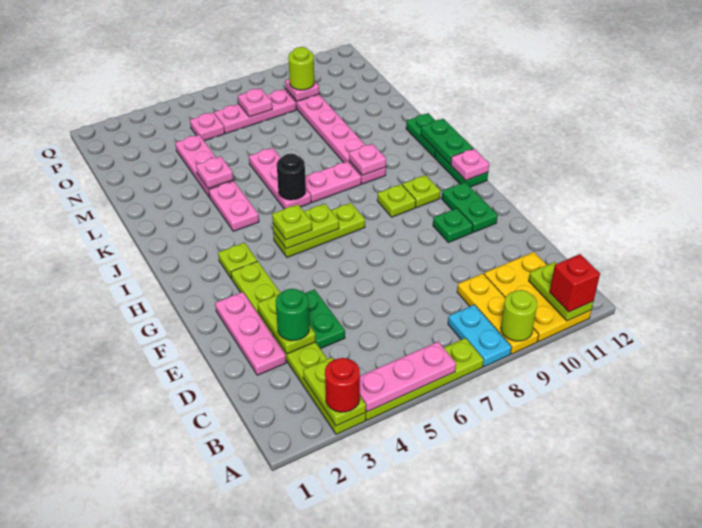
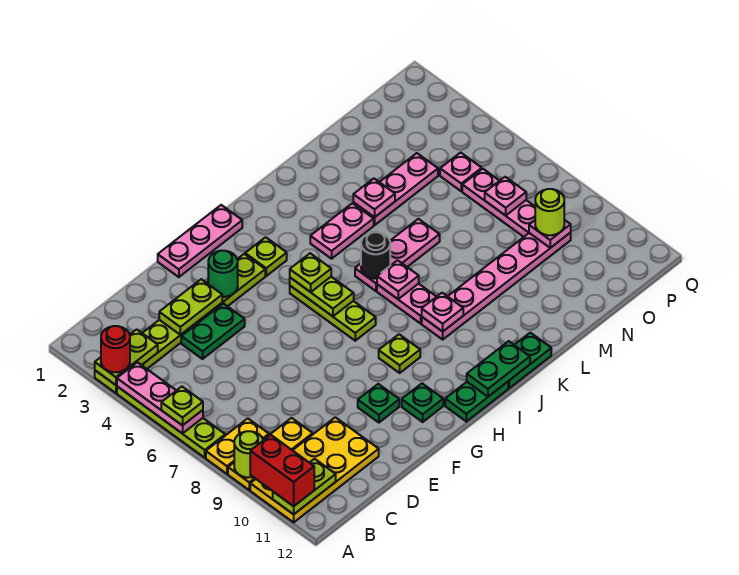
cyan 1x2 plate [448,305,511,367] -> yellow 1x2 plate [206,418,269,474]
yellow 2x3 plate [484,252,591,342] -> yellow 2x4 plate [250,417,379,522]
red 1x1 brick [550,254,600,312] -> red 1x2 brick [250,435,314,506]
pink 1x3 plate [215,292,286,375] -> pink 1x3 plate moved to [158,205,242,277]
green 1x1 round brick [276,289,309,341] -> green 1x1 round brick moved to [208,251,238,297]
green 1x2 plate [442,182,498,232] -> green 1x1 plate [402,384,443,422]
lime 1x1 plate [402,175,440,207] -> lime 1x1 plate moved to [161,387,203,426]
pink 1x1 plate [451,148,489,180] -> pink 1x1 plate moved to [377,260,419,299]

